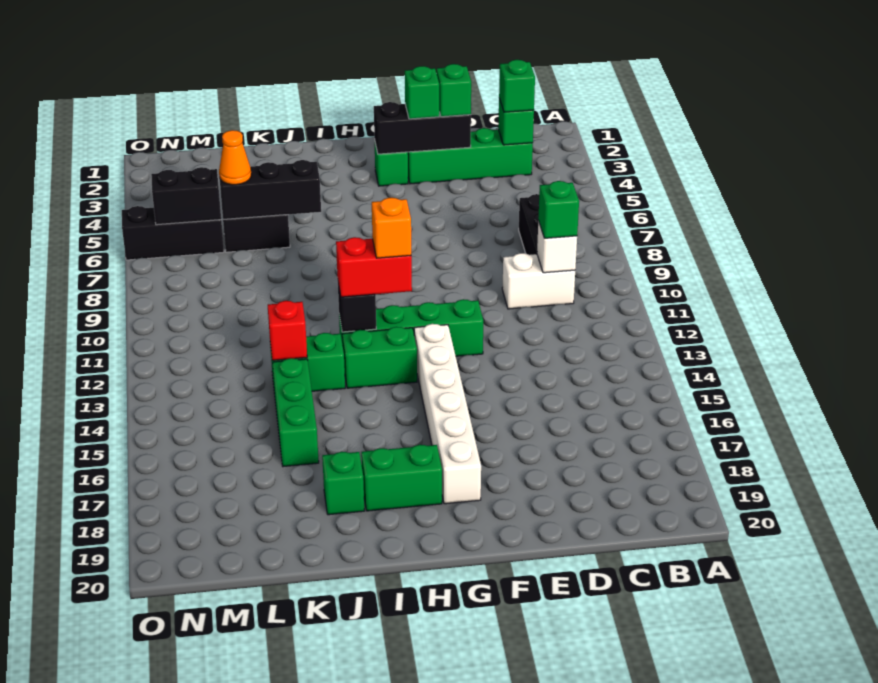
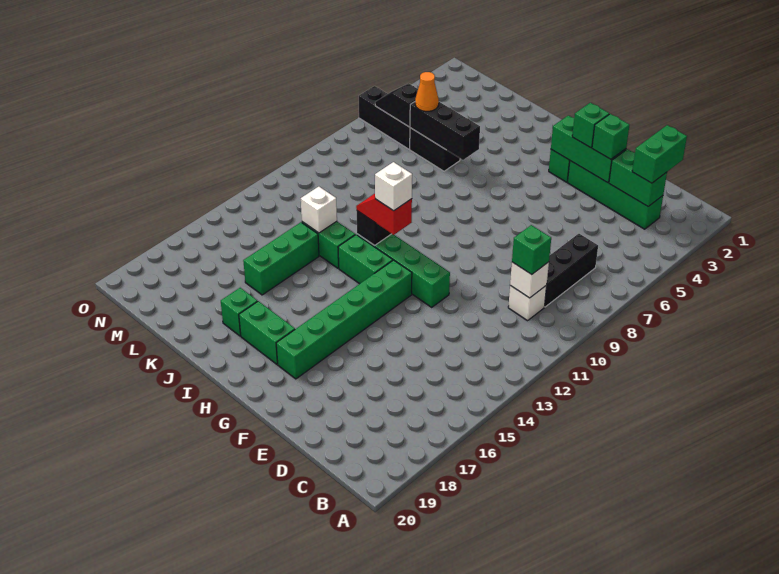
green 1x1 brick [498,98,534,145] -> green 1x2 brick [609,149,667,206]
green 1x1 brick [499,60,535,112] -> green 1x2 brick [632,125,687,183]
white 1x2 brick [502,253,575,309] -> white 1x1 brick [508,285,547,321]
black 1x3 brick [374,102,471,154] -> green 1x3 brick [551,115,626,183]
white 1x6 brick [414,324,481,504] -> green 1x6 brick [276,260,412,379]
red 1x2 brick [336,237,412,297] -> red 1x2 slope [356,194,412,235]
orange 1x1 brick [372,198,411,258] -> white 1x1 brick [375,162,412,211]
red 1x1 brick [268,301,307,360] -> white 1x1 brick [301,187,337,233]
black 1x2 brick [151,167,221,225] -> black 1x2 slope [375,83,418,127]

